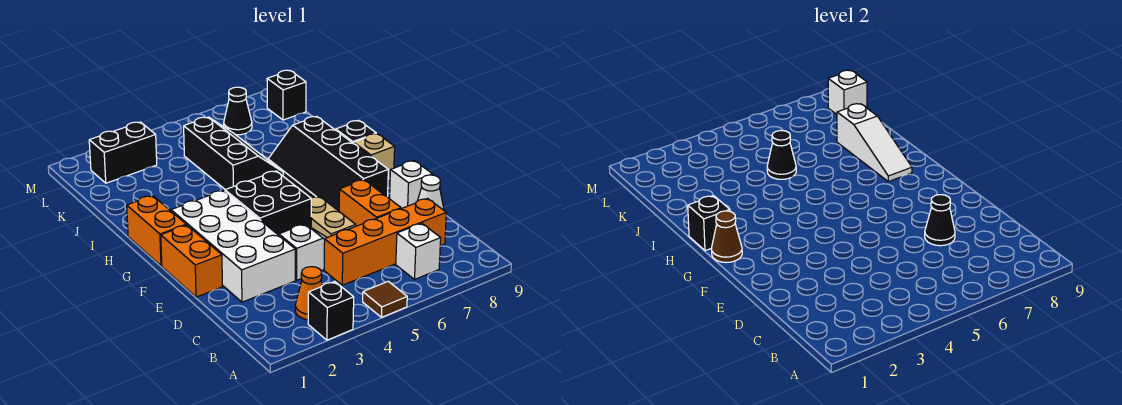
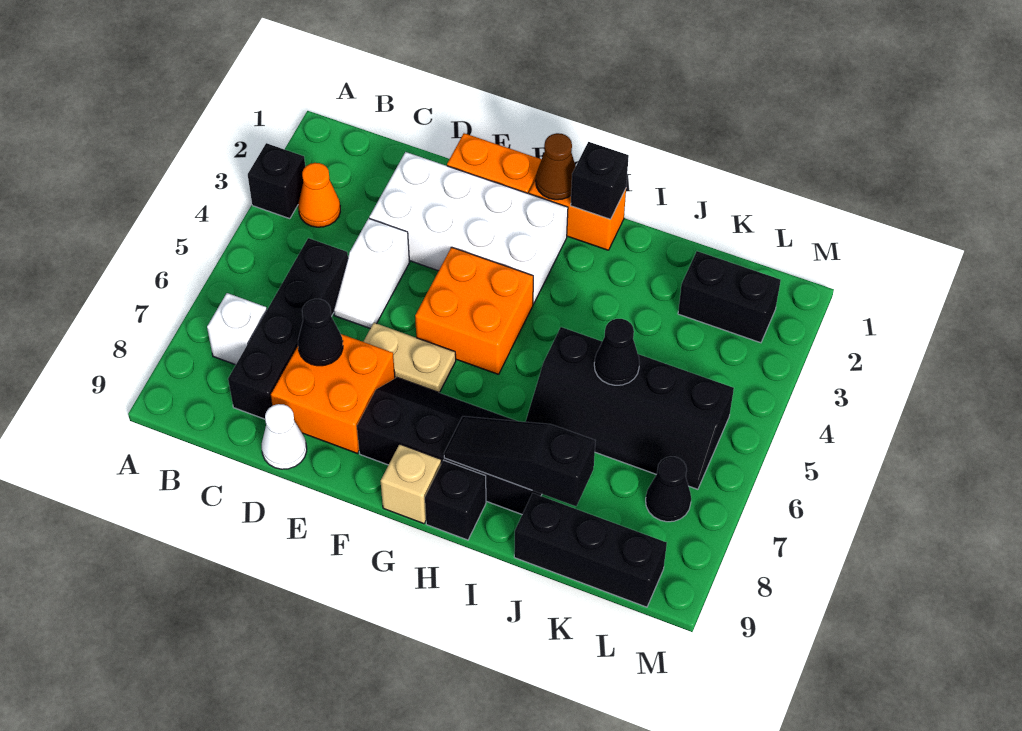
brown 1x1 tile [363,281,407,317] -> none
orange 1x4 brick [324,199,446,285] -> black 1x4 brick [228,238,348,419]
orange 1x2 brick [339,180,401,226] -> orange 2x2 brick [271,334,395,453]
white 1x1 brick [390,161,432,209] -> none
black 2x2 brick [225,171,311,235] -> orange 2x2 brick [415,247,533,374]
white 1x3 slope [837,104,912,182] -> black 1x3 slope [444,416,595,506]
black 2x3 slope [184,117,283,190] -> black 2x4 slope [526,327,734,489]
black 1x2 brick [89,122,157,183] -> black 1x2 brick turned to [678,251,781,343]
black 1x1 brick [267,70,306,120] -> black 1x3 brick [514,493,667,607]
white 1x1 brick [828,70,867,115] -> none

